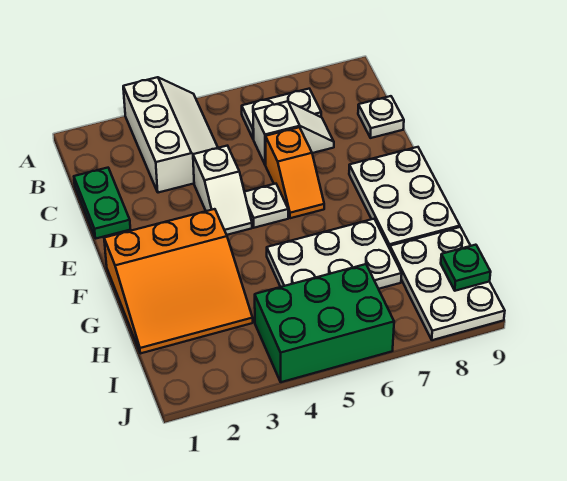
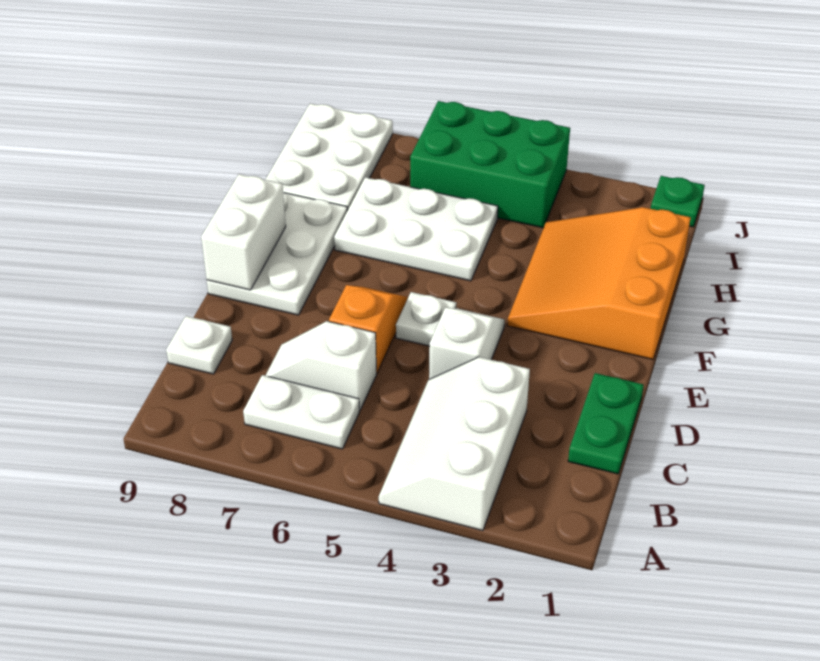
none -> white 1x2 brick [201,174,286,290]
orange 3x3 slope [104,209,253,353] -> orange 3x3 slope turned to [507,207,691,359]
green 1x1 plate [441,245,491,291] -> green 1x1 plate moved to [651,176,705,227]

